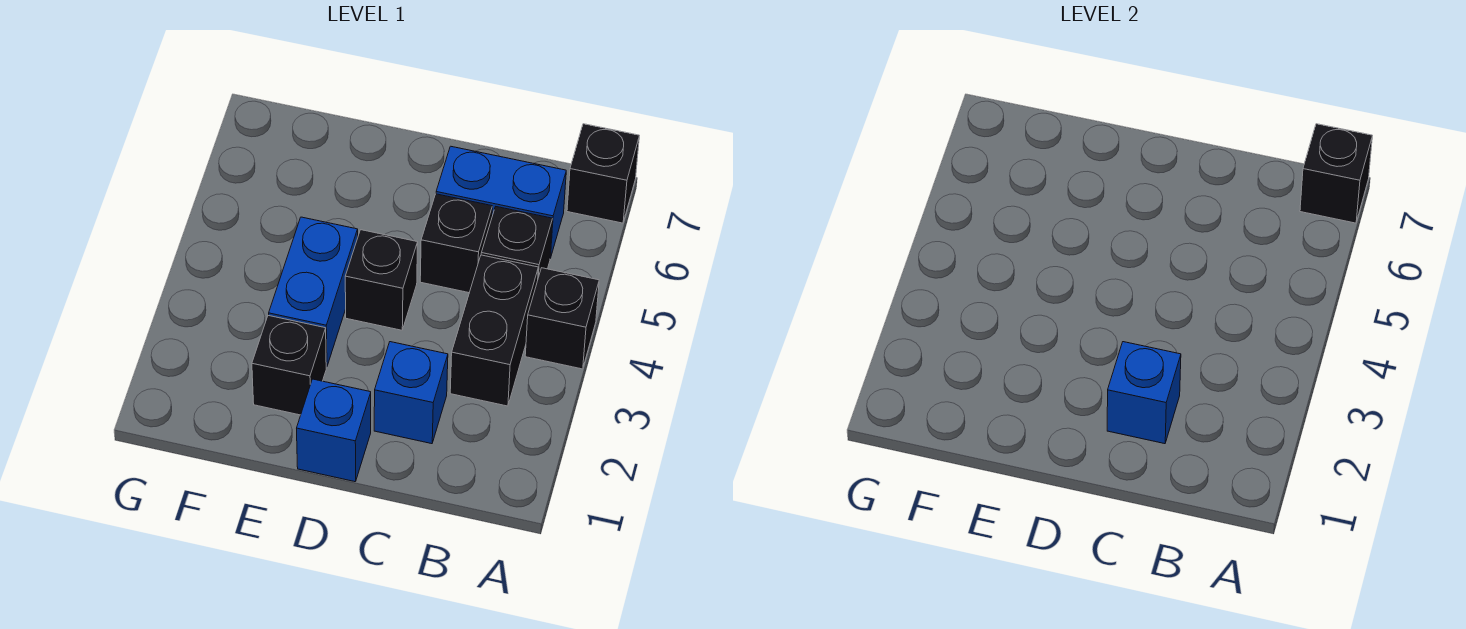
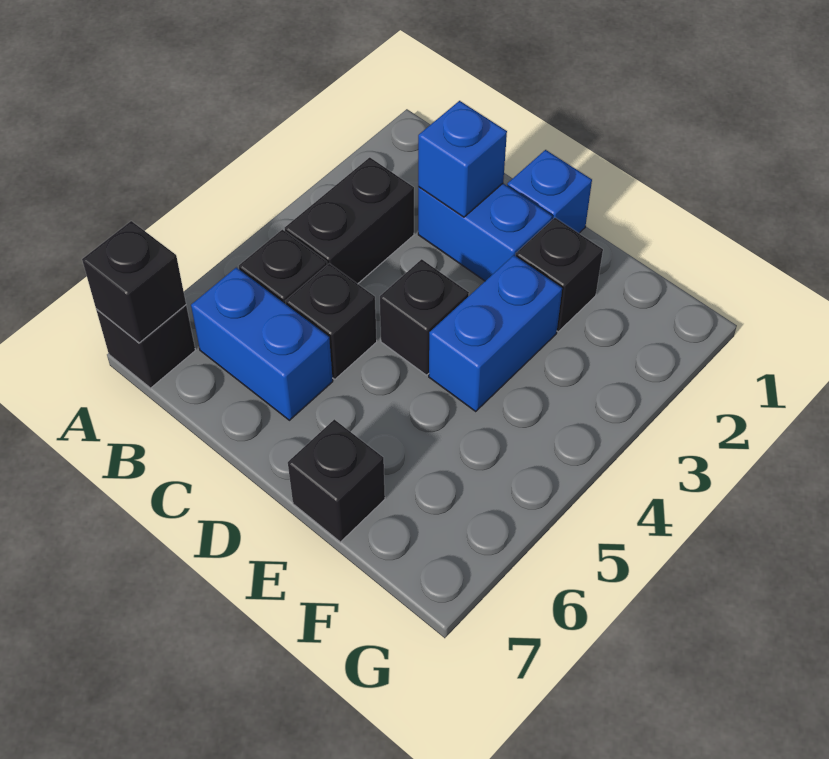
black 1x1 brick [525,268,599,369] -> black 1x1 brick moved to [288,419,385,542]
blue 1x1 brick [374,342,448,444] -> blue 1x2 brick [418,184,552,281]

